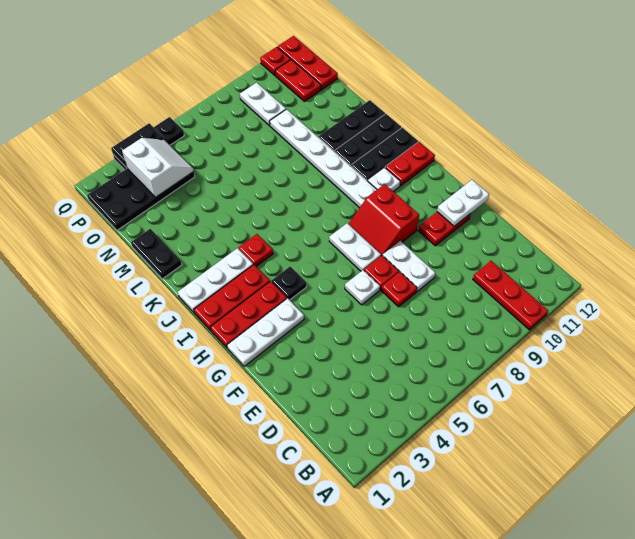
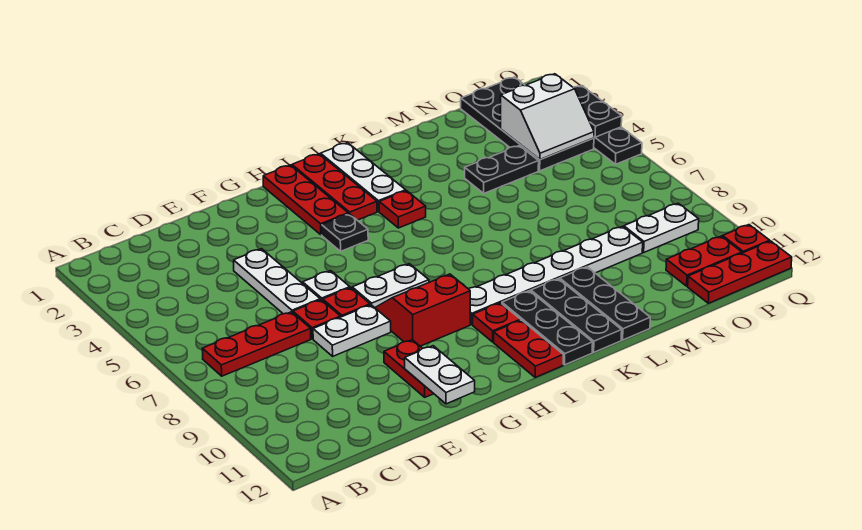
red 1x3 plate [473,261,548,330] -> red 1x3 plate moved to [202,312,311,376]
white 1x3 plate [227,298,304,366] -> white 1x3 plate moved to [234,249,320,314]
white 1x1 plate [367,167,400,192] -> red 1x1 plate [473,303,521,342]
black 1x2 plate [131,229,182,279] -> black 1x2 plate moved to [465,146,539,193]

